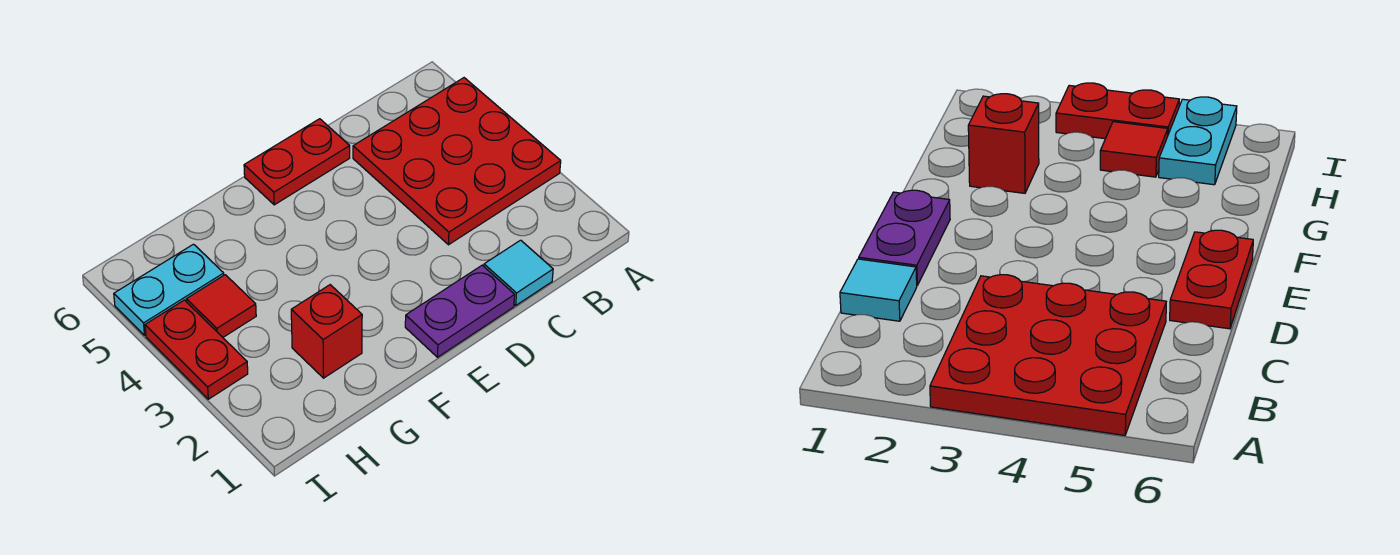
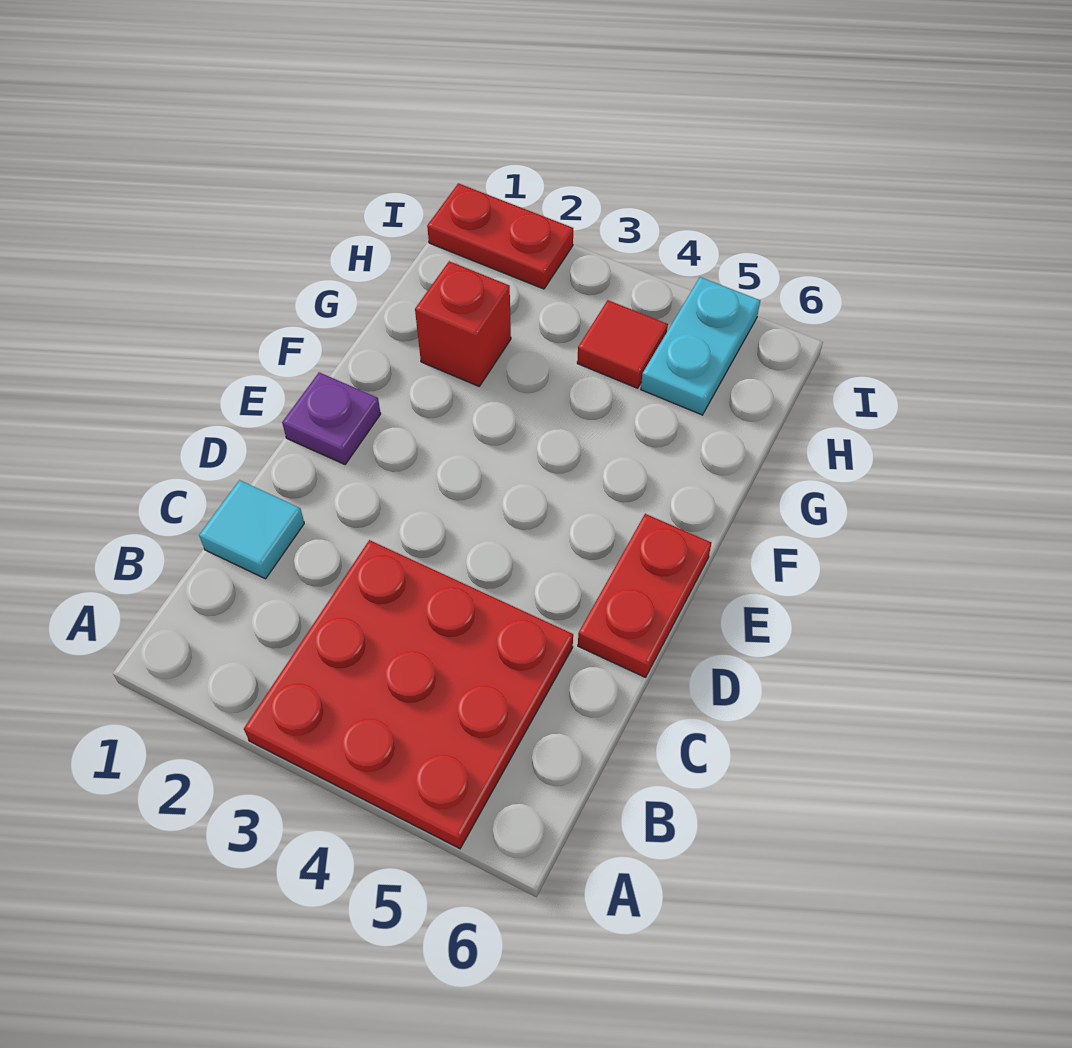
purple 1x2 plate [405,265,515,357] -> purple 1x1 plate [282,372,381,464]
red 1x2 plate [145,300,248,399] -> red 1x2 plate moved to [427,183,573,289]

